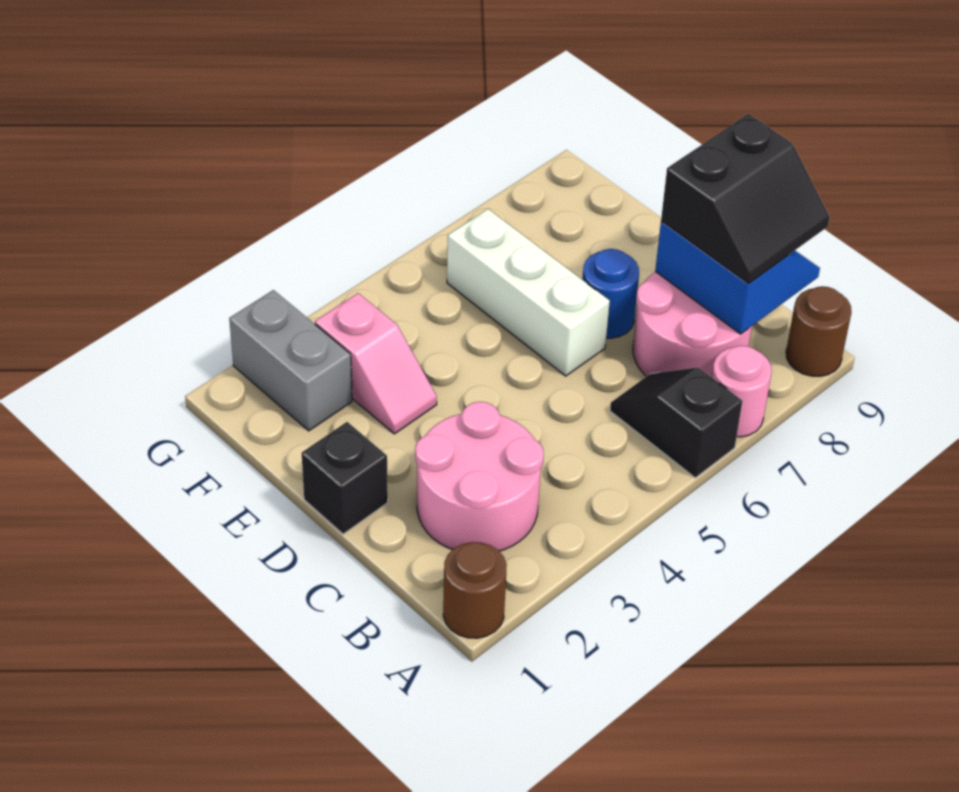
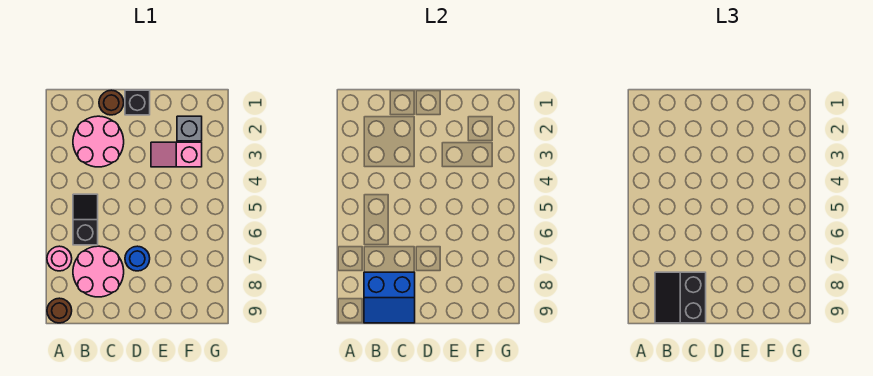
brown 1x1 round brick [443,542,507,638] -> brown 1x1 round brick moved to [99,90,124,115]
black 1x2 slope [610,367,742,478] -> black 1x2 slope turned to [73,194,98,245]
white 1x3 brick [447,209,610,376] -> none
grey 1x2 brick [229,290,352,431] -> grey 1x1 brick [177,116,202,141]

